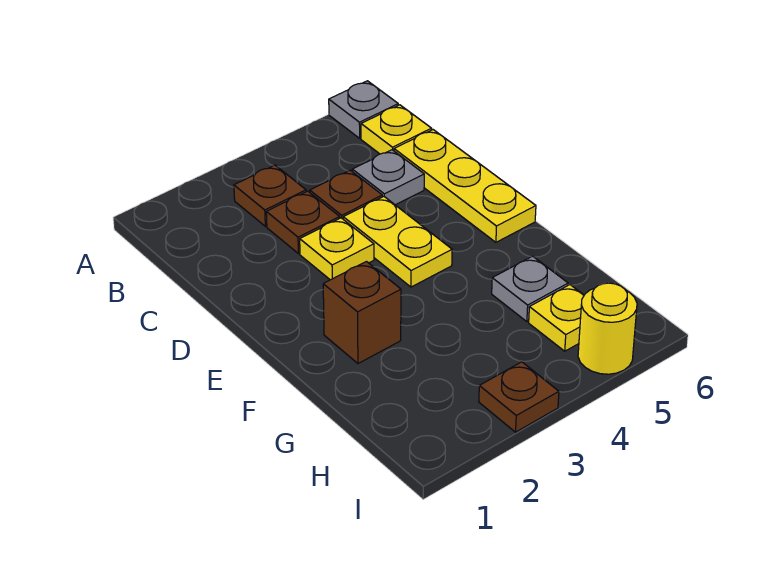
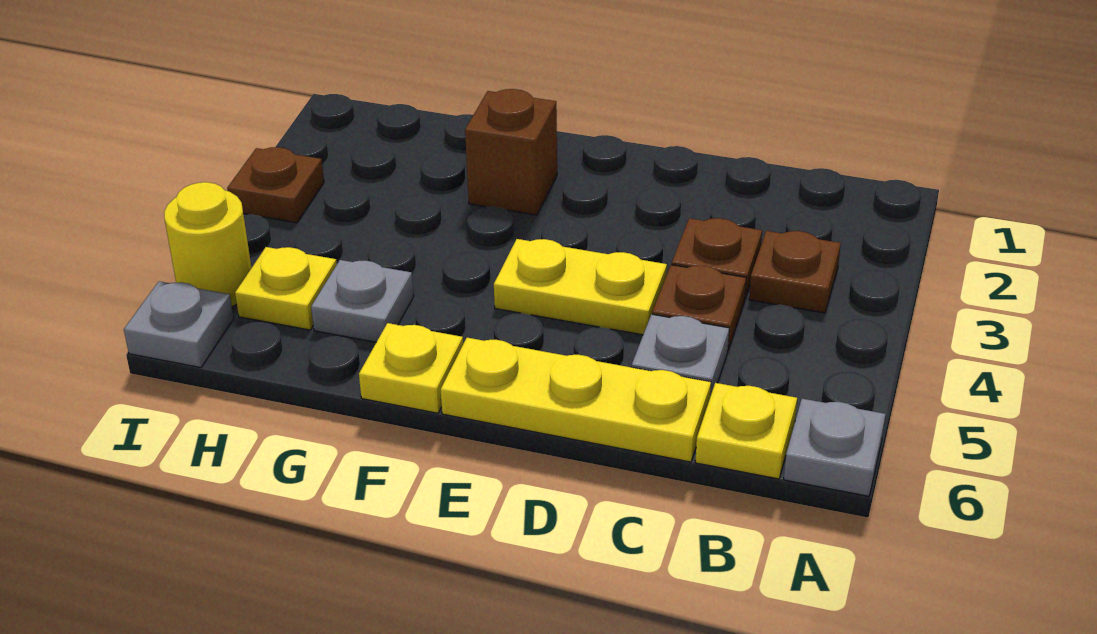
yellow 1x1 plate [300,218,374,280] -> yellow 1x1 plate moved to [359,323,463,413]
none -> grey 1x1 plate [124,281,234,368]

